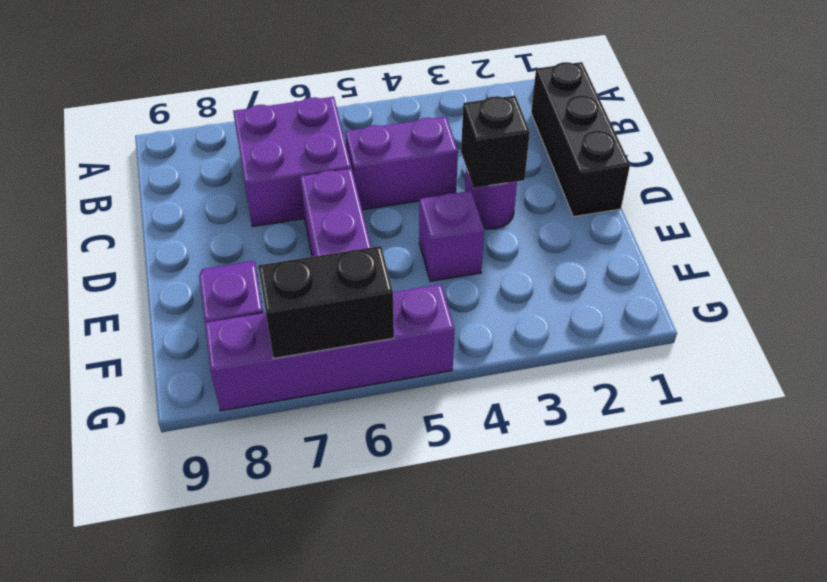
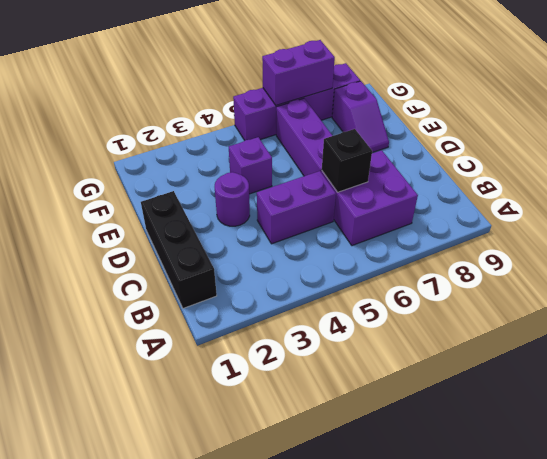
black 1x1 brick [461,96,530,188] -> black 1x1 brick moved to [322,129,372,192]
black 1x2 brick [258,246,394,358] -> purple 1x2 brick [262,40,335,105]

